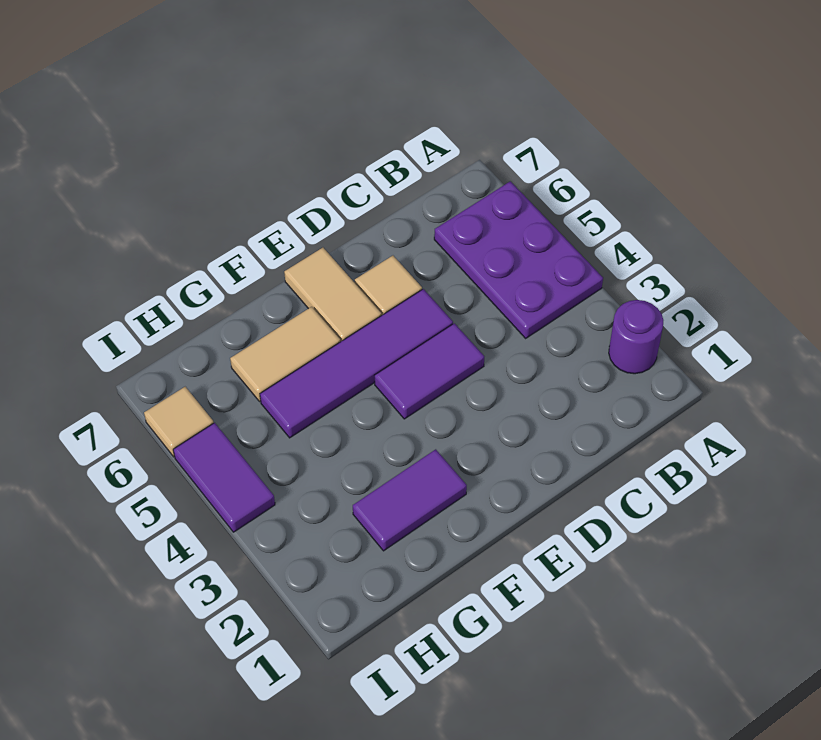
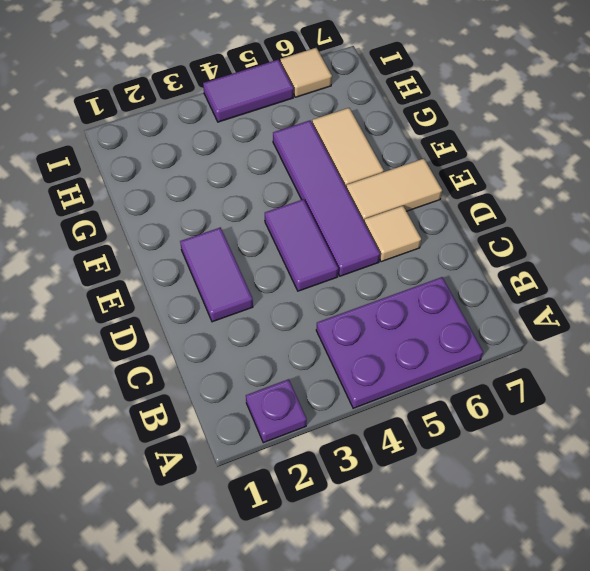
purple 1x1 round brick [609,300,663,374] -> purple 1x1 plate [246,379,307,443]
purple 1x2 tile [353,449,467,551] -> purple 1x2 tile moved to [180,227,253,322]

